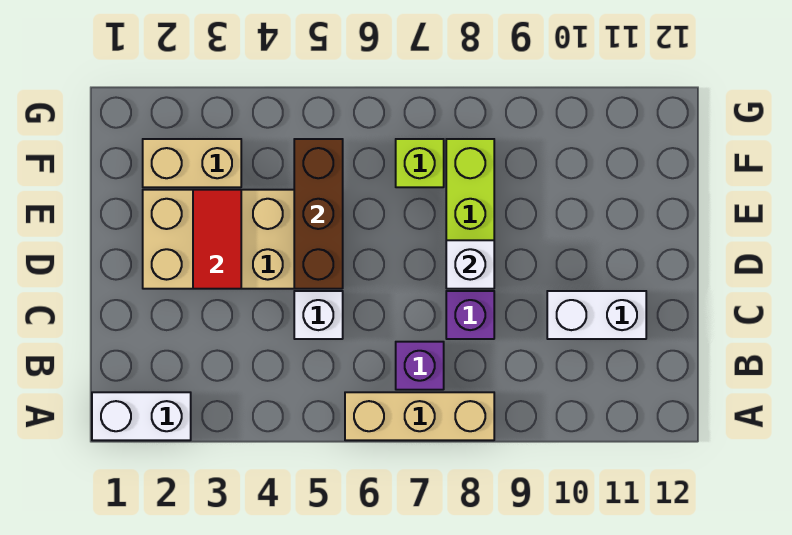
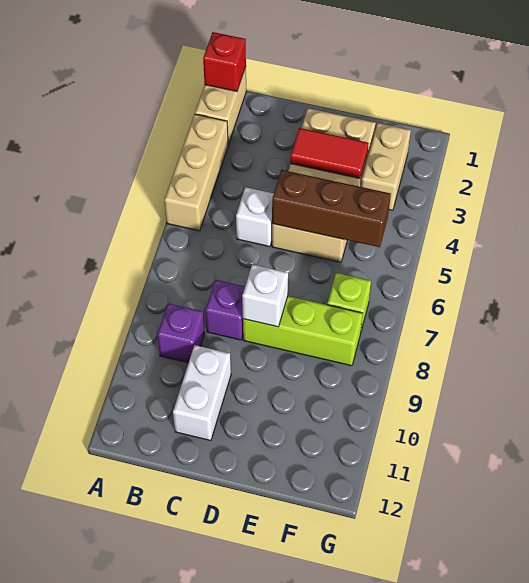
white 1x2 brick [92,392,191,440] -> tan 1x2 brick [195,67,246,144]
none -> red 1x1 brick [203,32,246,91]
tan 1x3 brick [345,392,494,440] -> tan 1x3 brick moved to [164,114,228,231]
purple 1x1 brick [396,342,444,390] -> purple 1x1 brick moved to [157,304,205,363]

